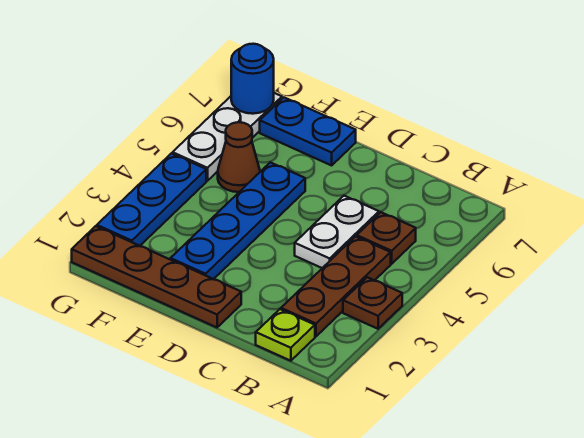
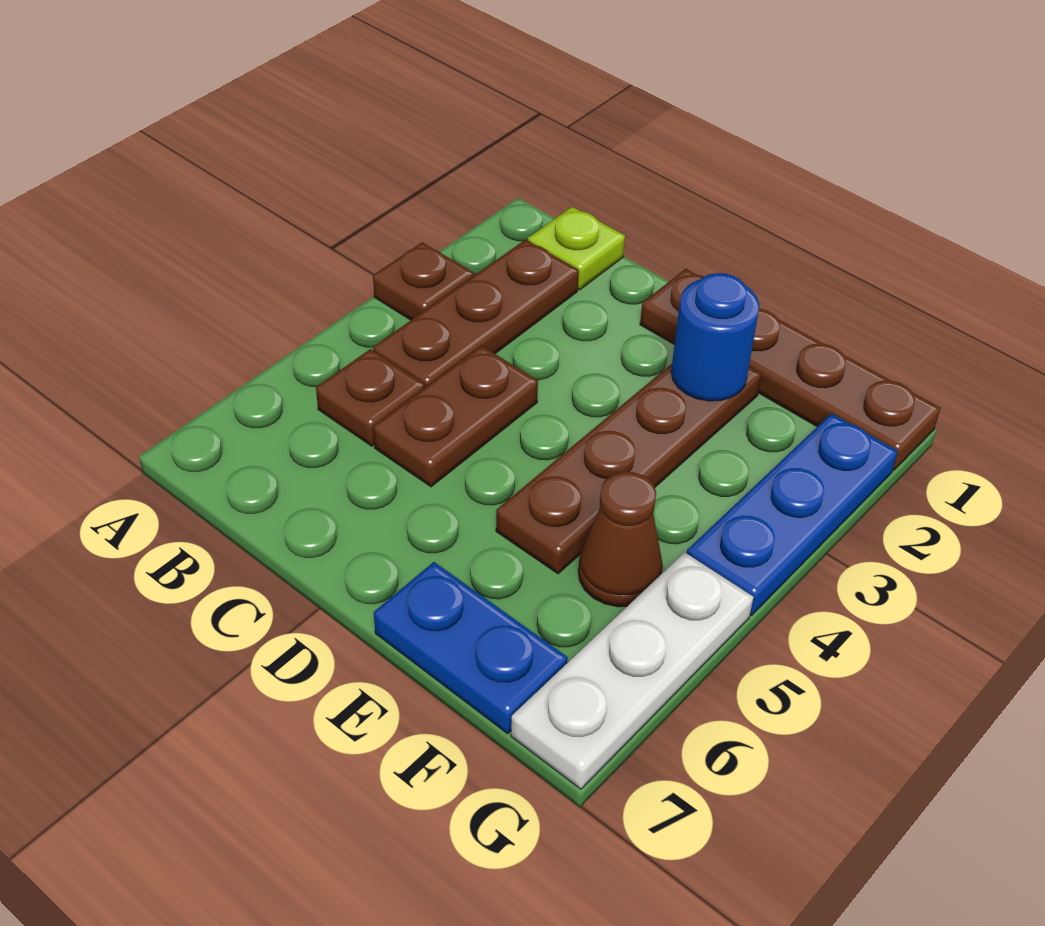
white 1x2 plate [295,196,379,268] -> brown 1x2 plate [373,346,538,487]
blue 1x4 plate [171,162,305,279] -> brown 1x4 plate [496,364,762,574]
blue 1x1 round brick [231,44,274,114] -> blue 1x1 round brick moved to [671,273,759,401]

